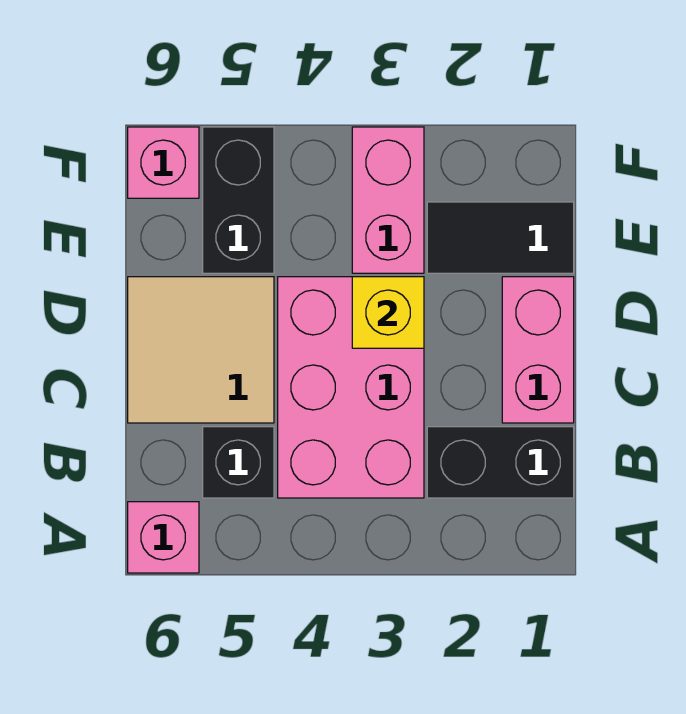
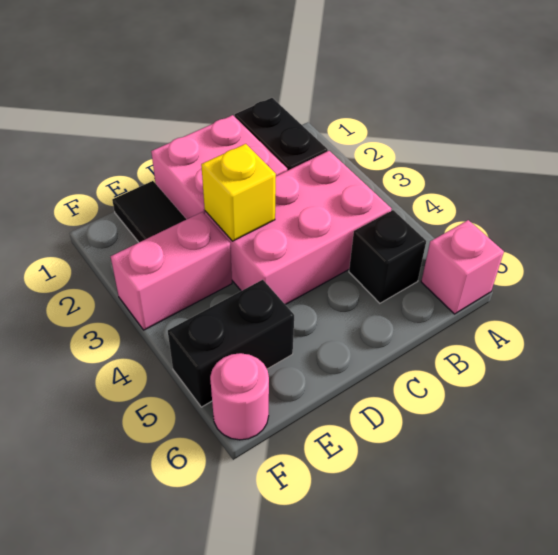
pink 1x2 brick [502,277,574,423] -> pink 2x2 brick [151,115,287,219]
tan 2x2 tile [128,277,274,423] -> none
pink 1x1 brick [128,127,199,198] -> pink 1x1 round brick [210,353,269,440]

